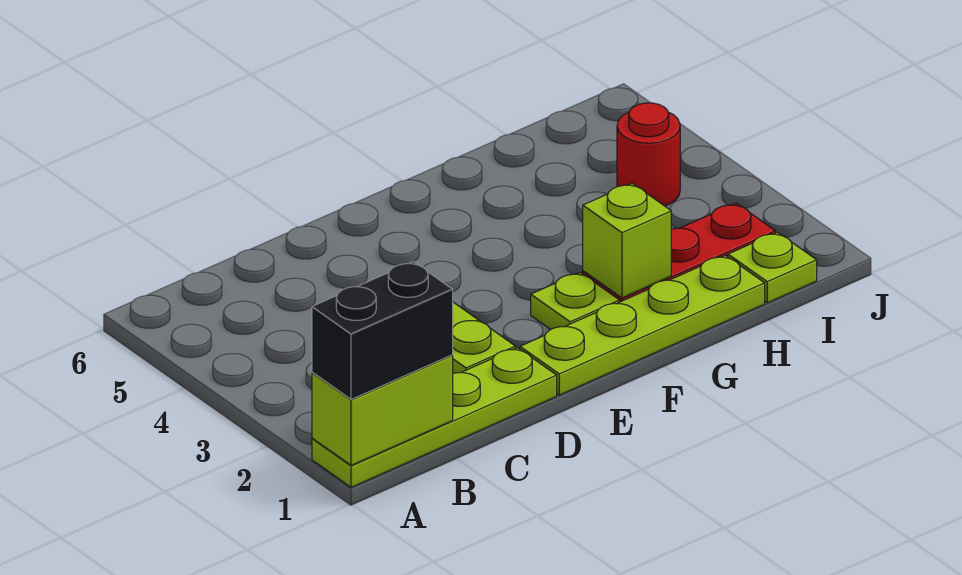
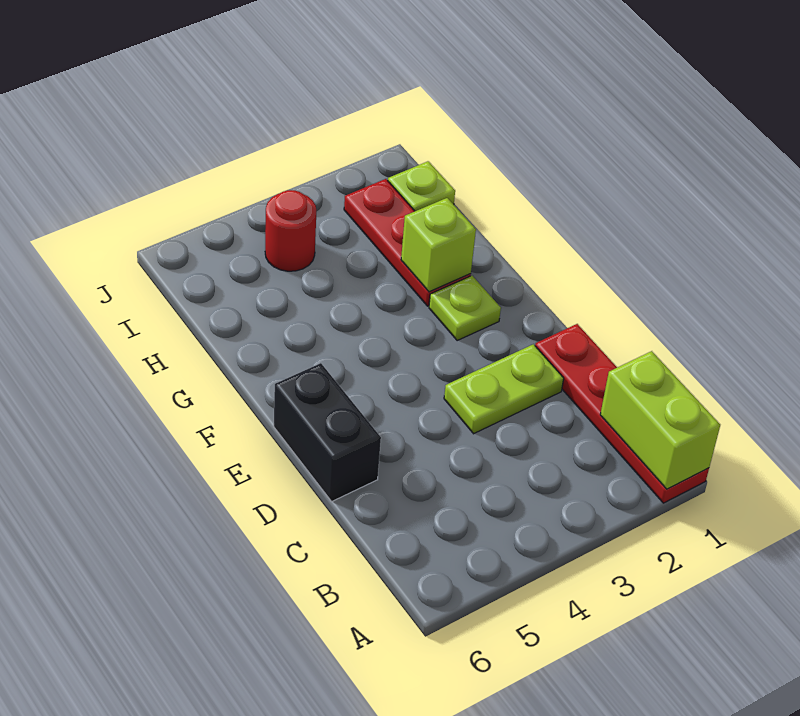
lime 1x4 plate [312,348,557,487] -> red 1x4 plate [535,324,709,503]
black 1x2 brick [312,262,453,399] -> black 1x2 brick moved to [274,363,381,501]
lime 1x4 plate [520,255,765,395] -> none

